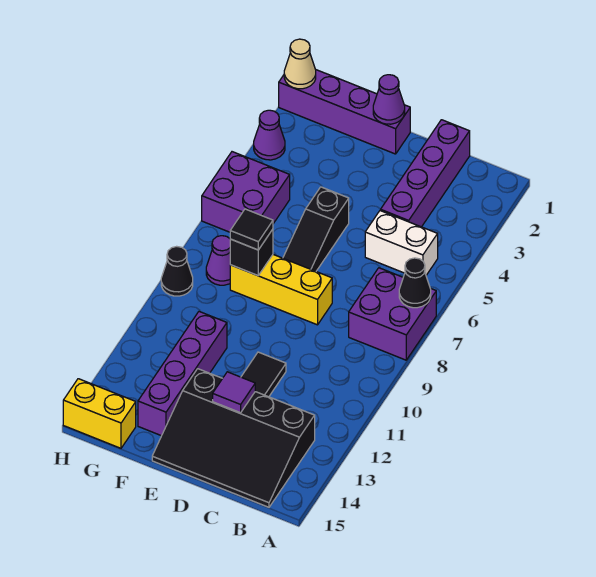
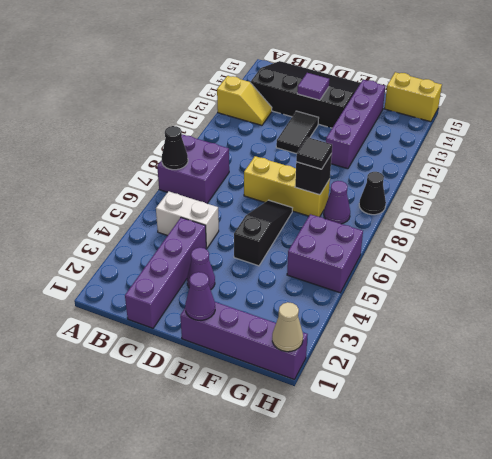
none -> yellow 1x2 slope [217,76,272,125]
purple 1x1 cone [254,110,285,160] -> purple 1x1 cone moved to [187,248,215,290]

